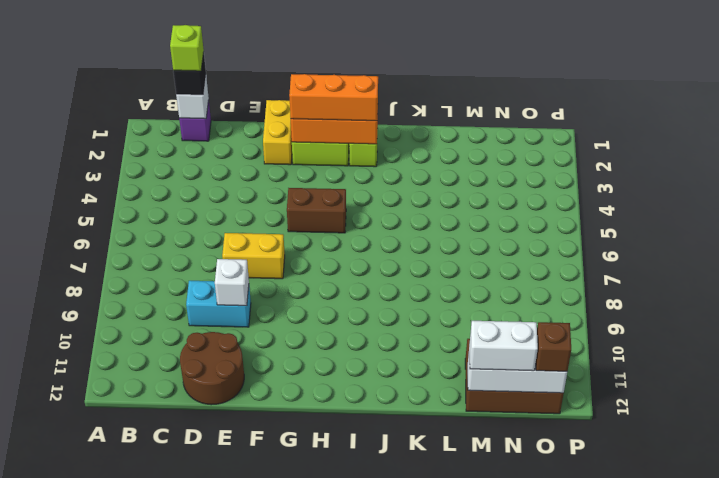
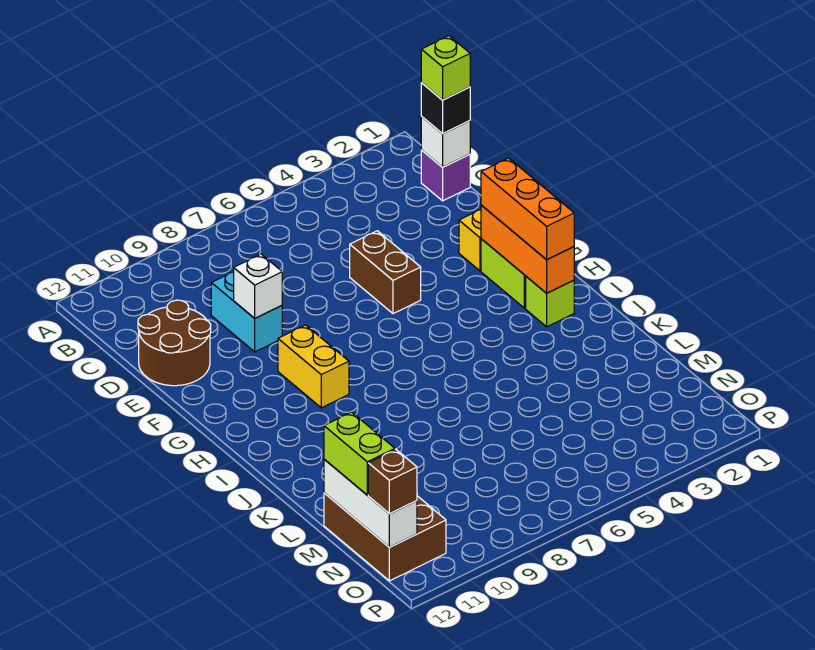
yellow 1x2 brick [222,233,285,279] -> yellow 1x2 brick moved to [278,325,349,408]
brown 1x2 brick [287,188,346,233] -> brown 1x2 brick moved to [350,231,421,314]
white 1x2 brick [470,321,538,371] -> lime 1x2 brick [324,412,395,495]

